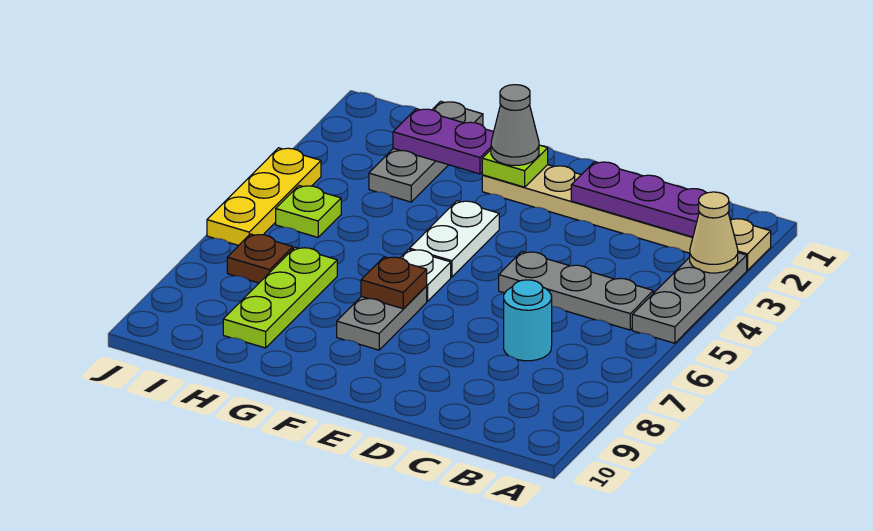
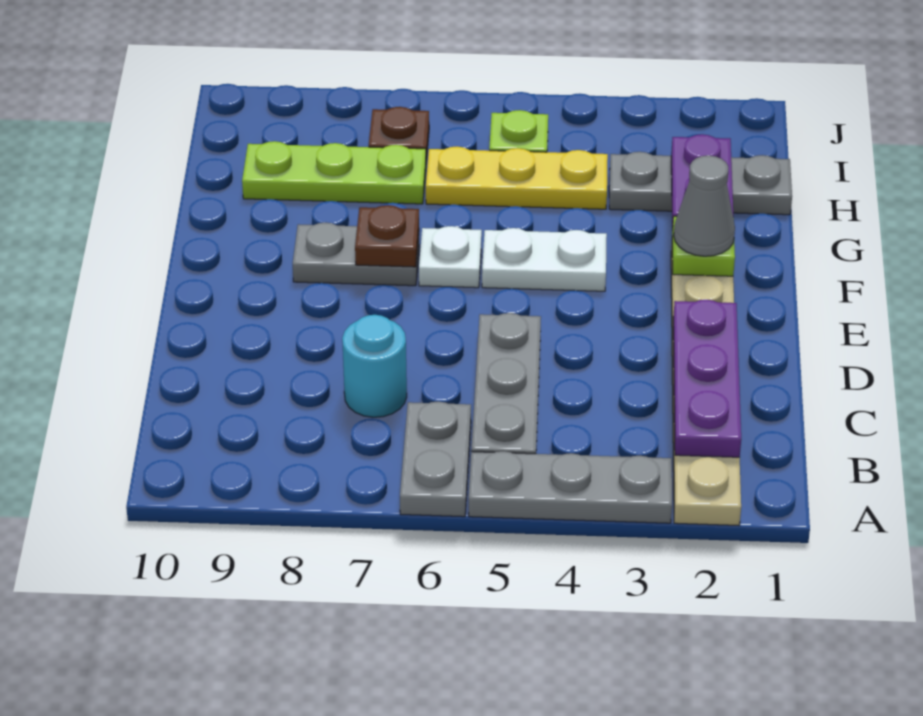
tan 1x1 cone [690,192,738,273] -> none
none -> grey 1x2 plate [400,401,471,517]
yellow 1x3 plate [207,148,321,245] -> yellow 1x3 plate moved to [426,147,608,209]

